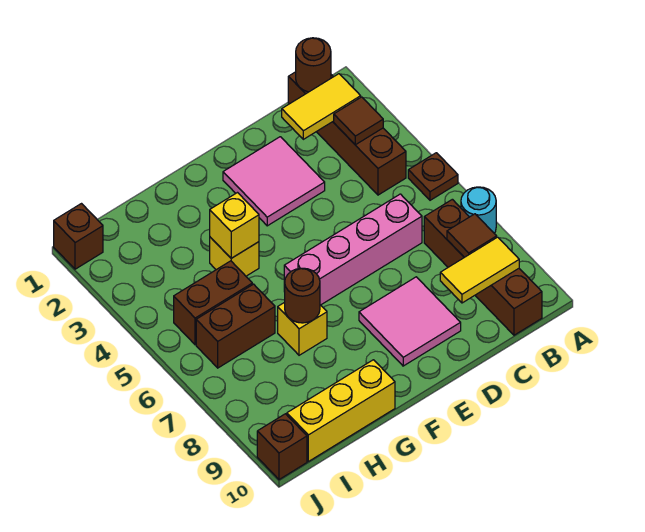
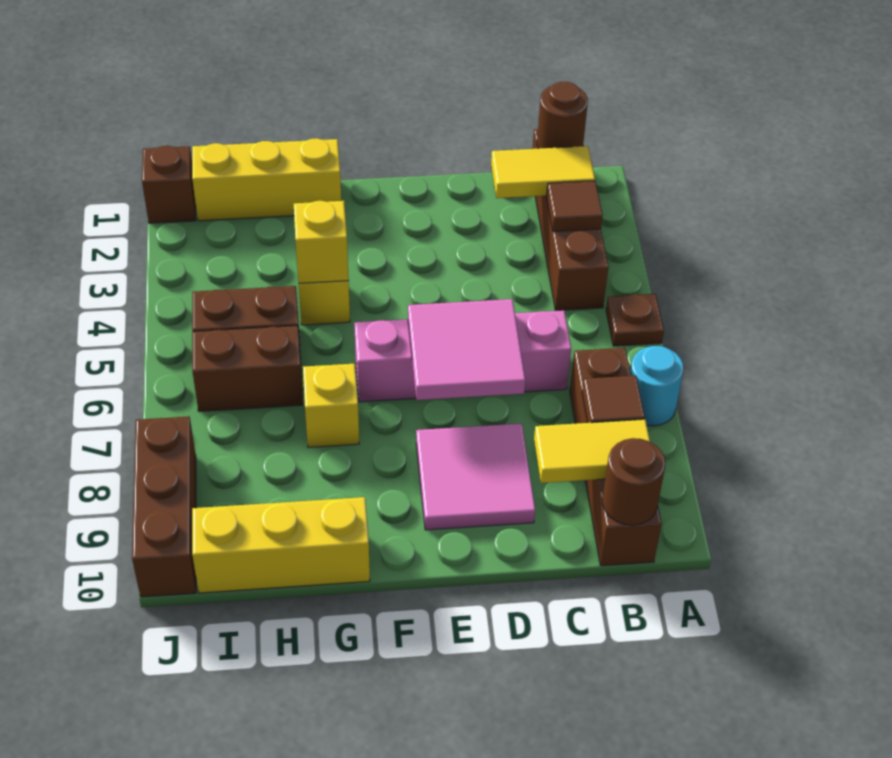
pink 2x2 tile [223,137,325,226] -> pink 2x2 tile moved to [408,299,525,400]
none -> yellow 1x3 brick [192,138,341,221]
brown 1x1 round brick [285,268,320,323] -> brown 1x1 round brick moved to [602,438,665,525]
brown 1x1 brick [257,414,307,480] -> brown 1x3 brick [132,416,196,597]

